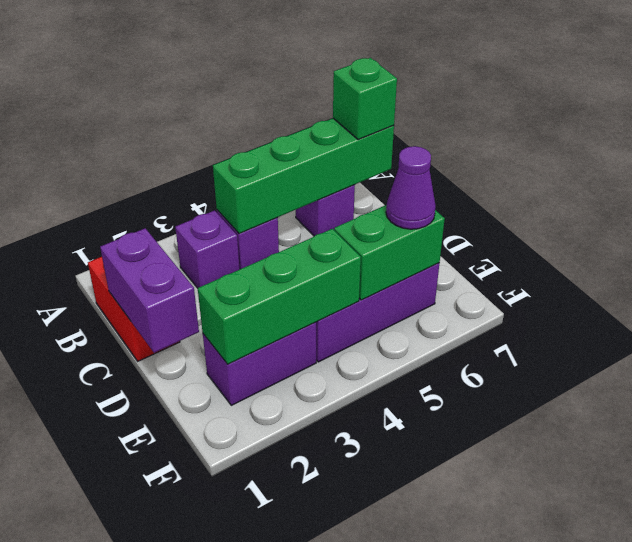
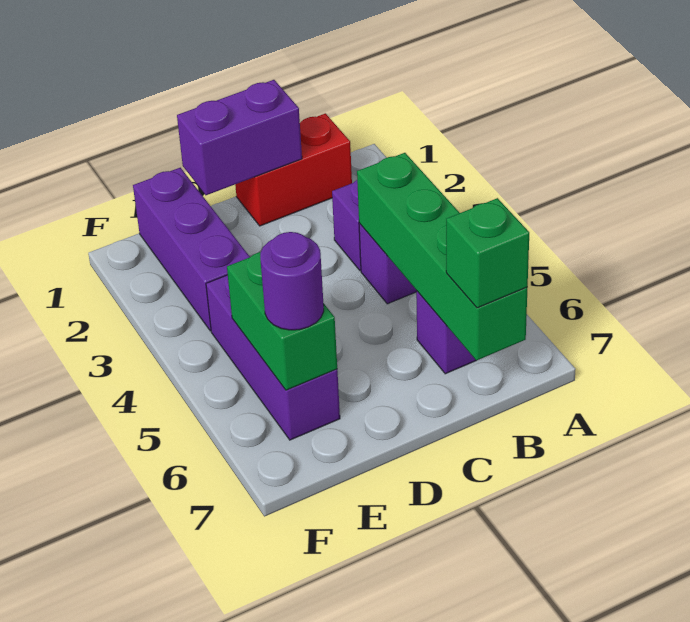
purple 1x2 brick [203,322,316,405] -> purple 1x3 brick [133,168,250,331]
green 1x3 brick [198,229,361,364] -> none
purple 1x1 cone [386,146,436,229] -> purple 1x1 round brick [260,232,324,330]

